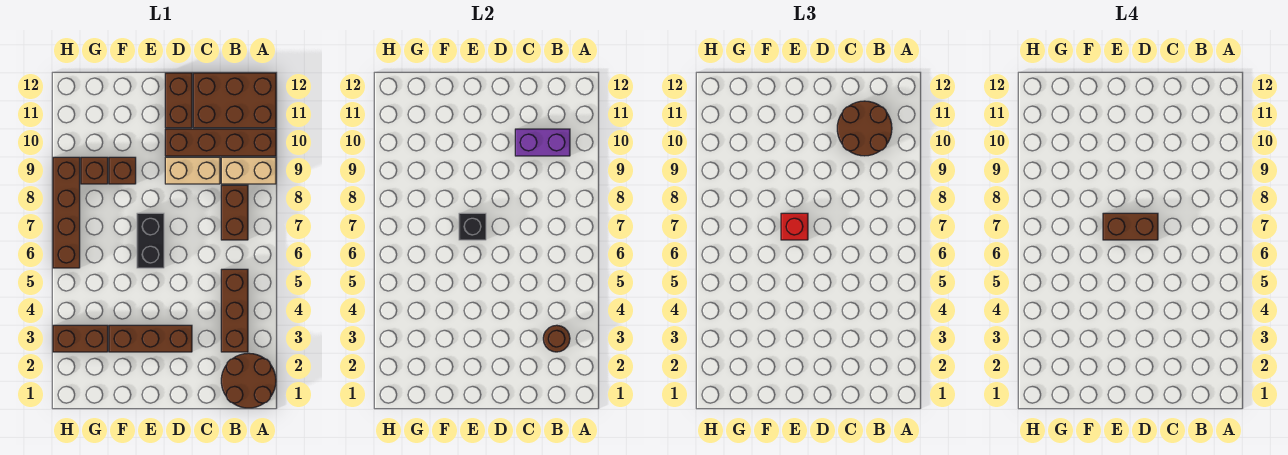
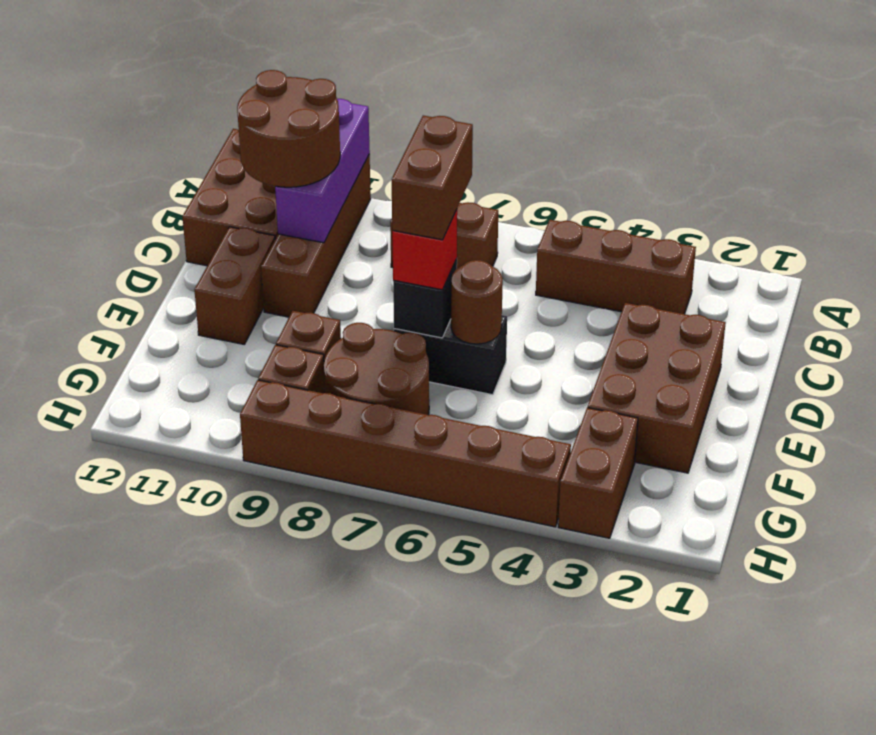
brown 2x2 round brick [221,353,276,408] -> brown 2x2 round brick moved to [324,323,429,415]
tan 1x2 brick [221,157,276,184] -> none
brown 1x1 round brick [543,325,570,352] -> brown 1x1 round brick moved to [451,260,503,344]
purple 1x2 brick [515,129,570,156] -> purple 1x3 brick [275,99,370,243]
tan 1x2 brick [165,157,220,184] -> none
brown 1x3 brick [109,325,192,352] -> brown 2x3 brick [588,303,726,473]
brown 1x2 brick [165,73,192,128] -> brown 1x2 brick turned to [194,227,275,344]
brown 1x4 brick [53,157,80,268] -> brown 1x6 brick [240,380,571,527]

